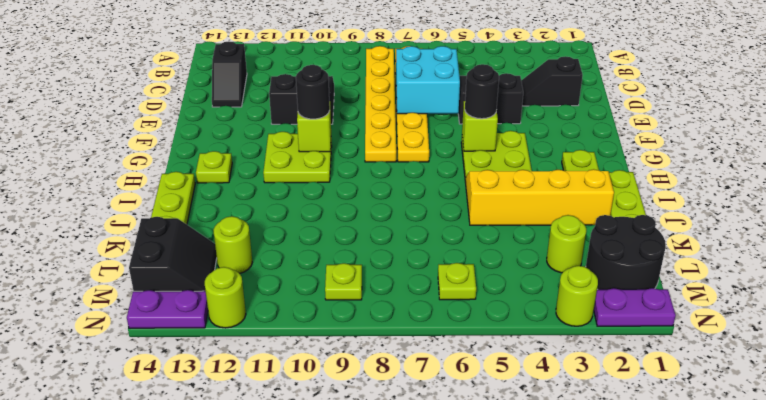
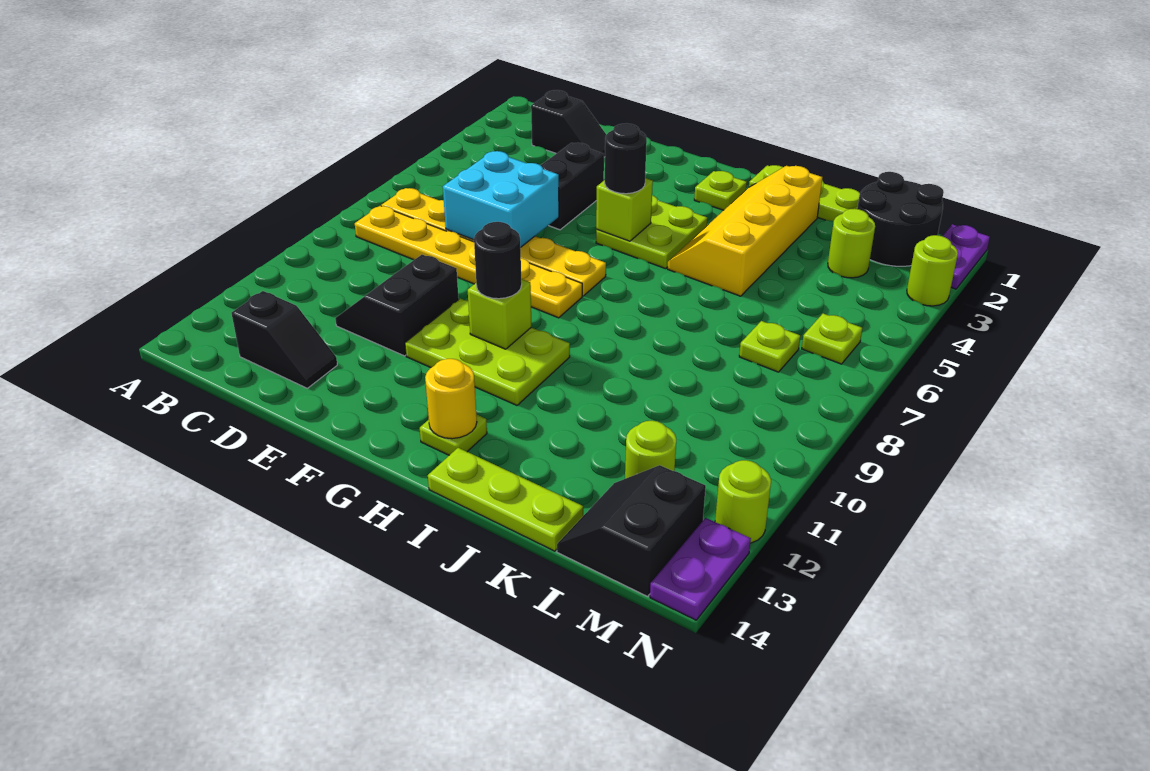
black 1x2 slope [521,56,583,106] -> black 1x2 slope turned to [531,90,606,157]
lime 2x2 plate [263,132,332,183] -> lime 2x3 plate [405,298,570,405]
none -> yellow 1x1 round brick [425,359,477,439]
black 2x2 slope [129,217,217,291] -> black 2x2 slope turned to [557,465,706,596]
lime 1x1 plate [325,263,362,300] -> lime 1x1 plate moved to [739,321,800,372]

